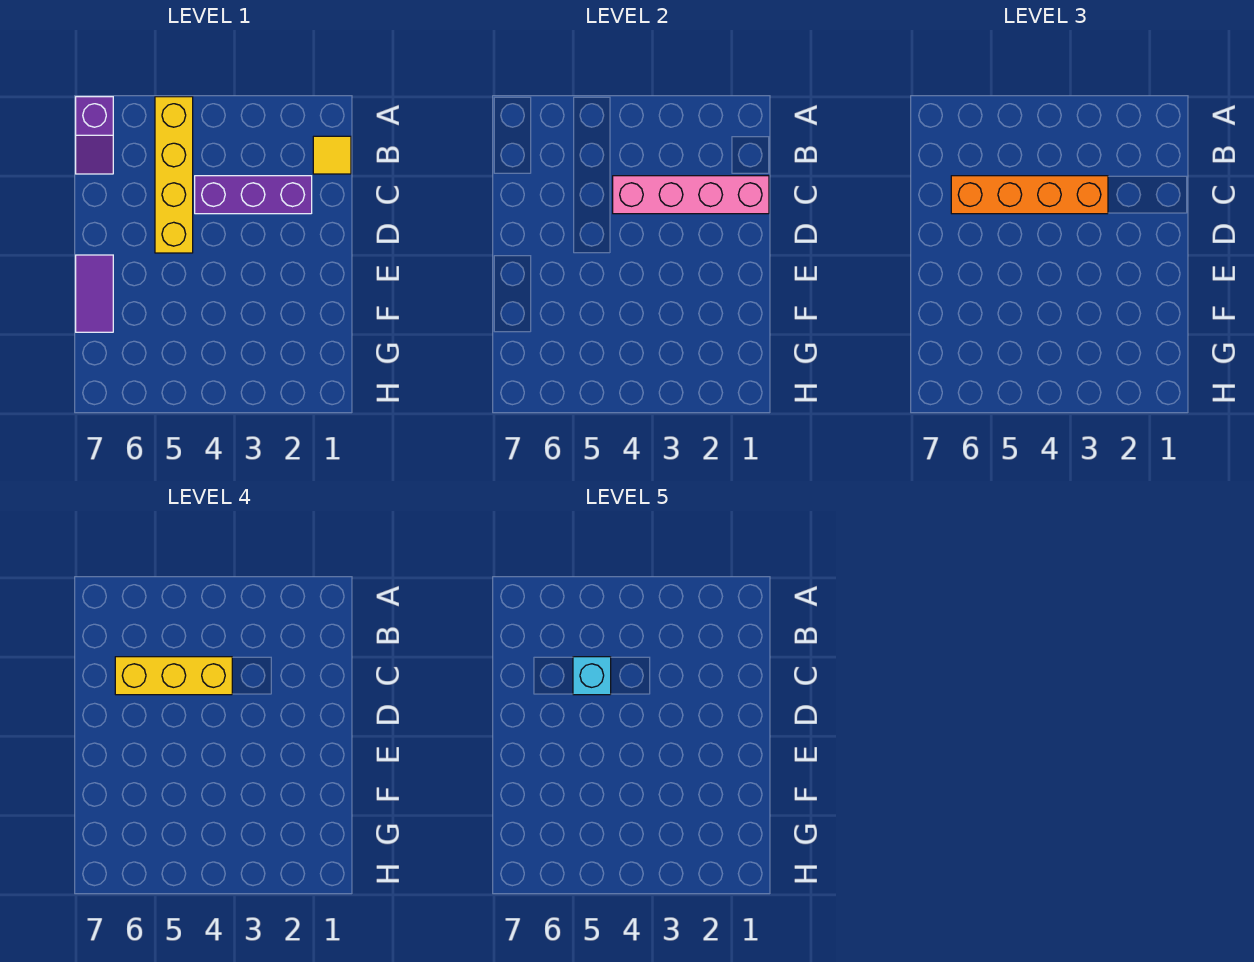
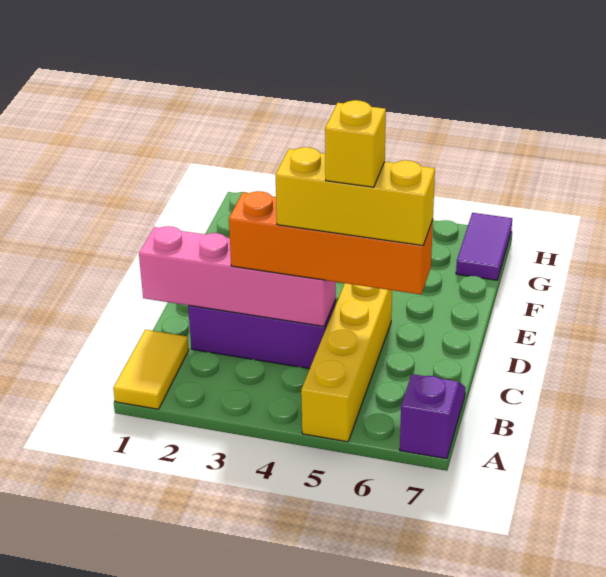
yellow 1x1 tile [313,136,351,174] -> yellow 1x2 tile [113,330,189,409]
cyan 1x1 brick [573,657,611,695] -> yellow 1x1 brick [325,100,386,187]
purple 1x2 tile [76,255,113,332] -> purple 1x2 tile moved to [456,213,512,280]

